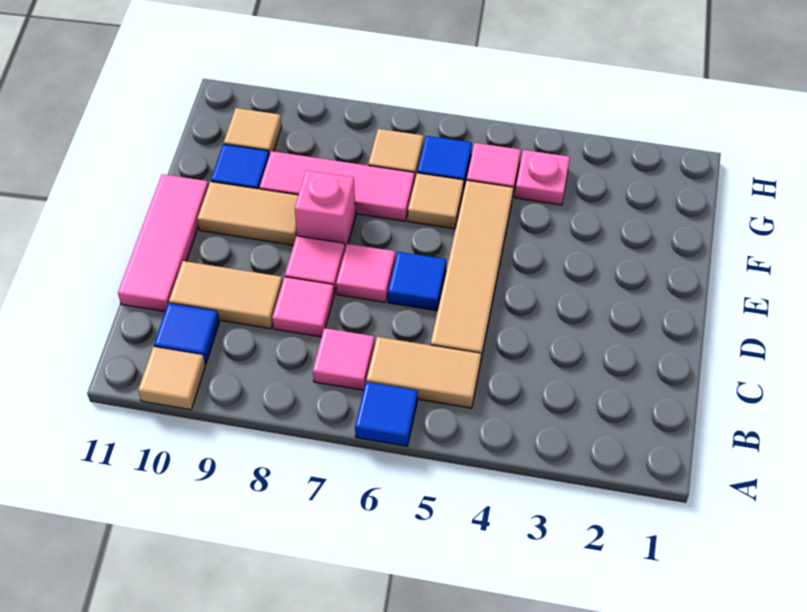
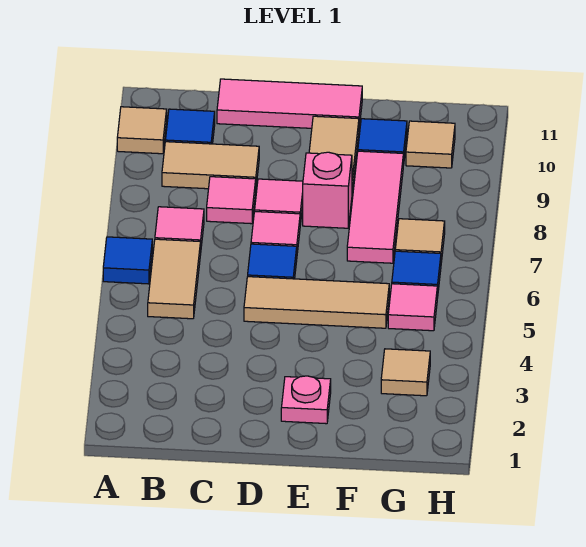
tan 1x4 tile [431,180,513,359] -> tan 1x3 tile [244,277,389,328]
tan 1x2 tile [169,261,283,329] -> tan 1x2 tile turned to [162,142,259,189]
tan 1x1 tile [408,173,464,229] -> tan 1x1 tile moved to [381,349,430,396]
pink 1x1 plate [515,150,570,205] -> pink 1x1 plate moved to [281,376,331,424]

